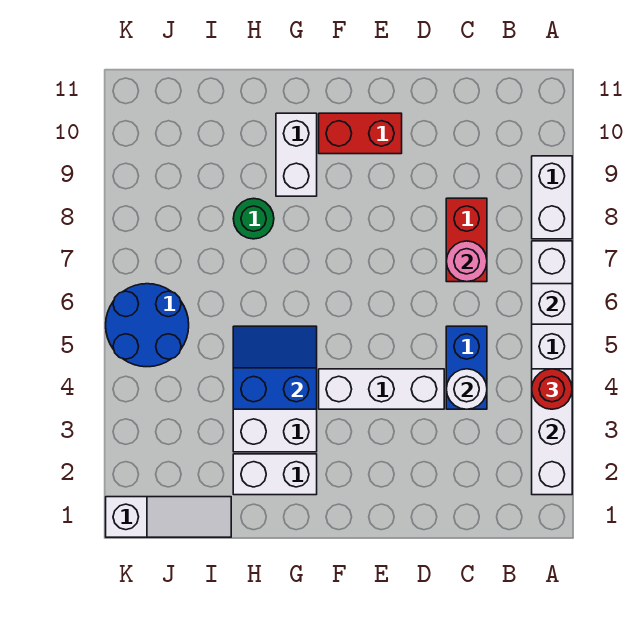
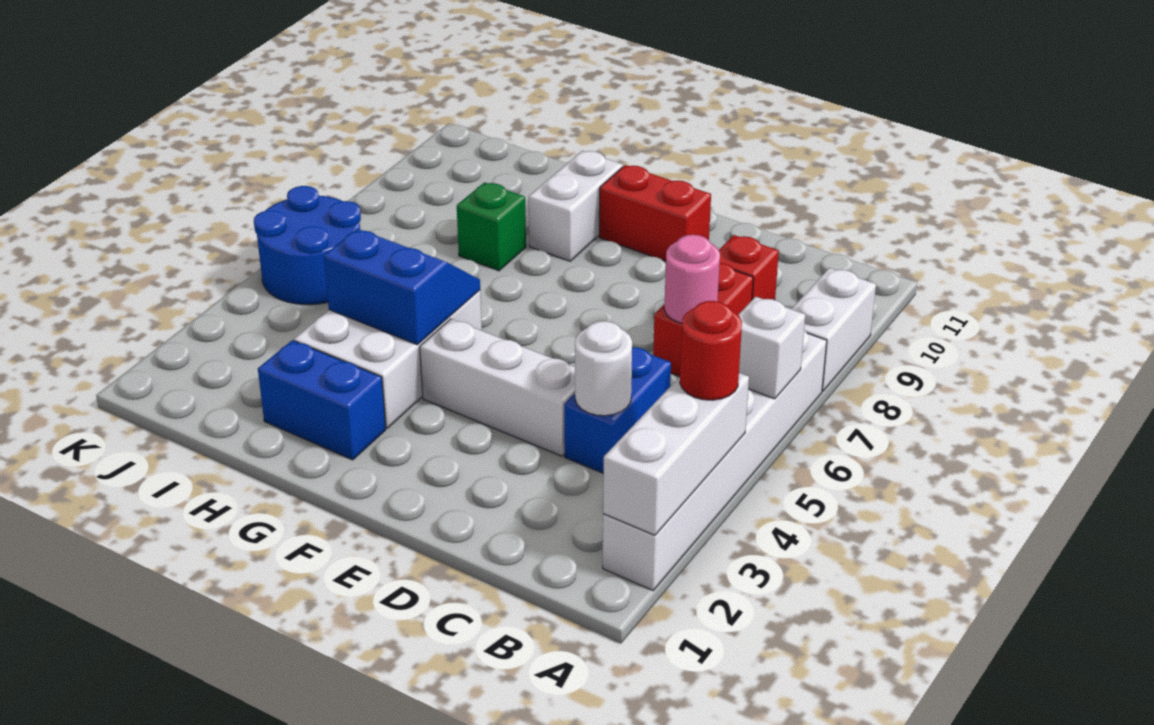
none -> red 1x1 brick [719,235,779,300]
white 1x2 brick [233,454,317,495] -> blue 1x2 brick [258,340,386,460]
green 1x1 round brick [233,198,274,239] -> green 1x1 brick [457,182,526,271]
white 1x3 slope [106,497,231,537] -> none

